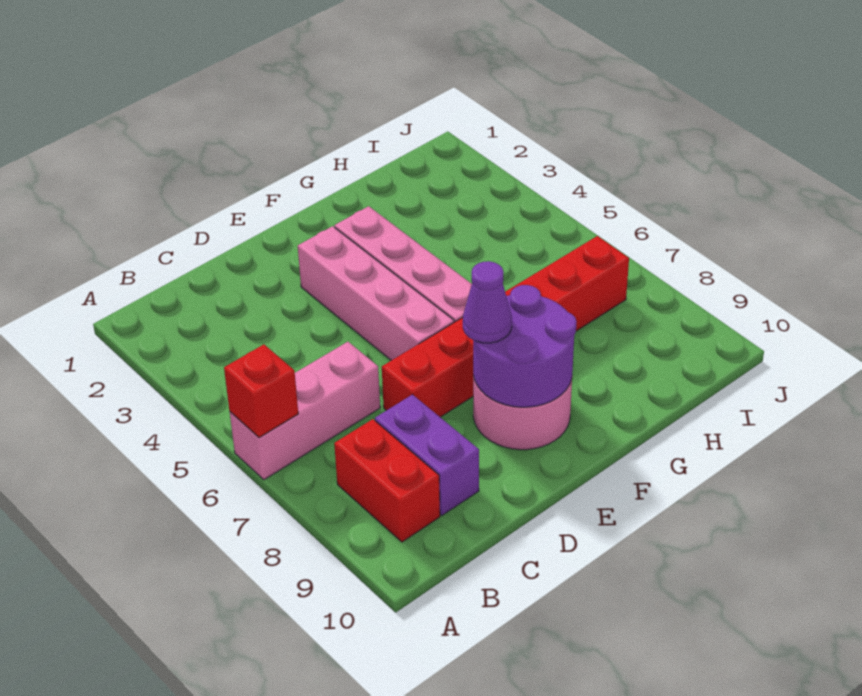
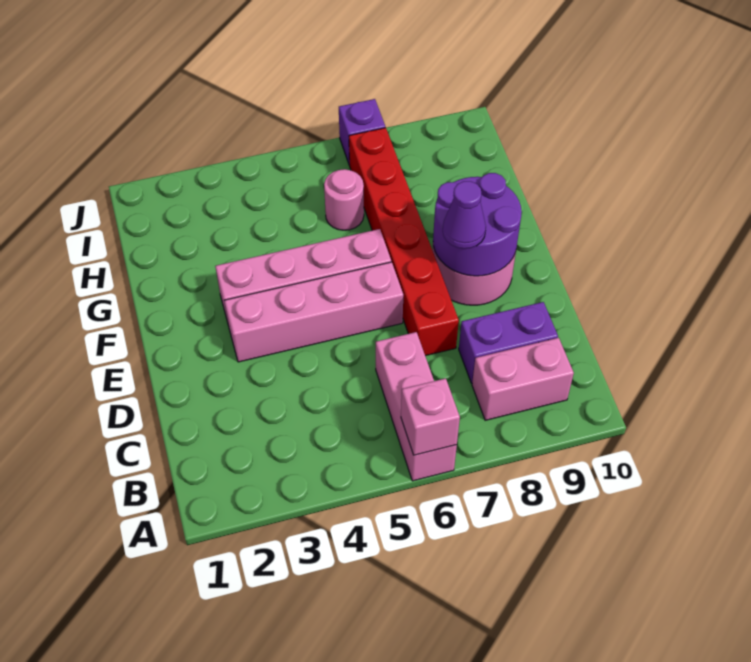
red 1x1 brick [224,344,298,438] -> pink 1x1 brick [401,378,460,455]
red 1x2 brick [334,419,440,542] -> pink 1x2 brick [472,338,574,420]
none -> pink 1x1 round brick [324,169,364,230]
none -> purple 1x1 brick [339,99,385,165]

